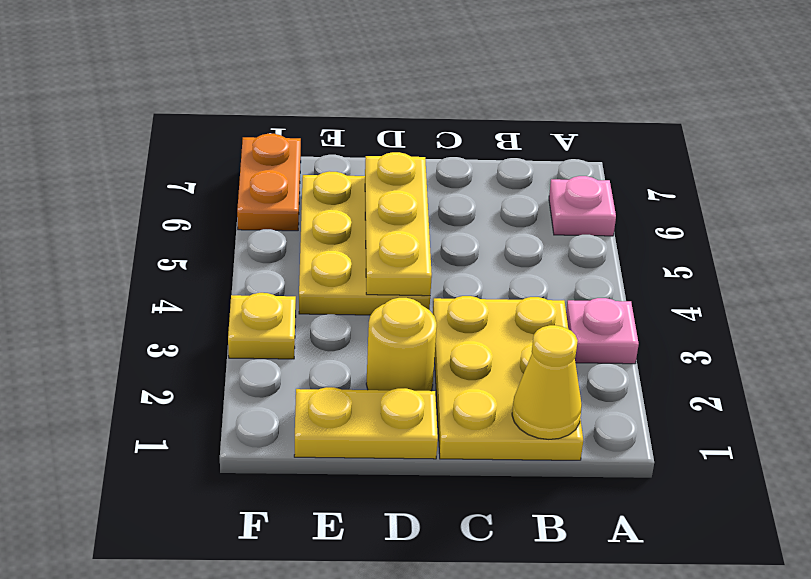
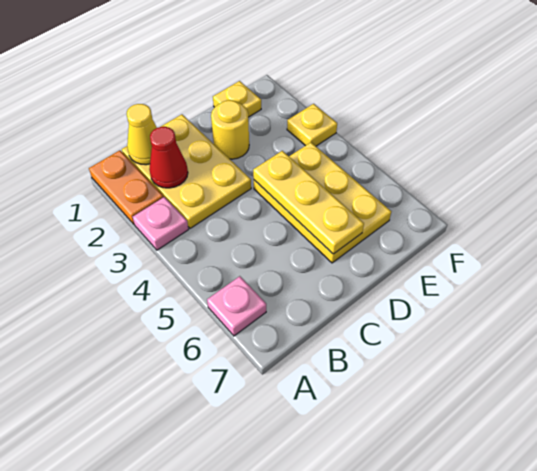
none -> red 1x1 cone [149,127,188,188]
yellow 1x2 plate [294,387,438,459] -> yellow 1x1 plate [213,81,261,117]
orange 1x2 plate [237,134,301,231] -> orange 1x2 plate moved to [89,150,163,224]

